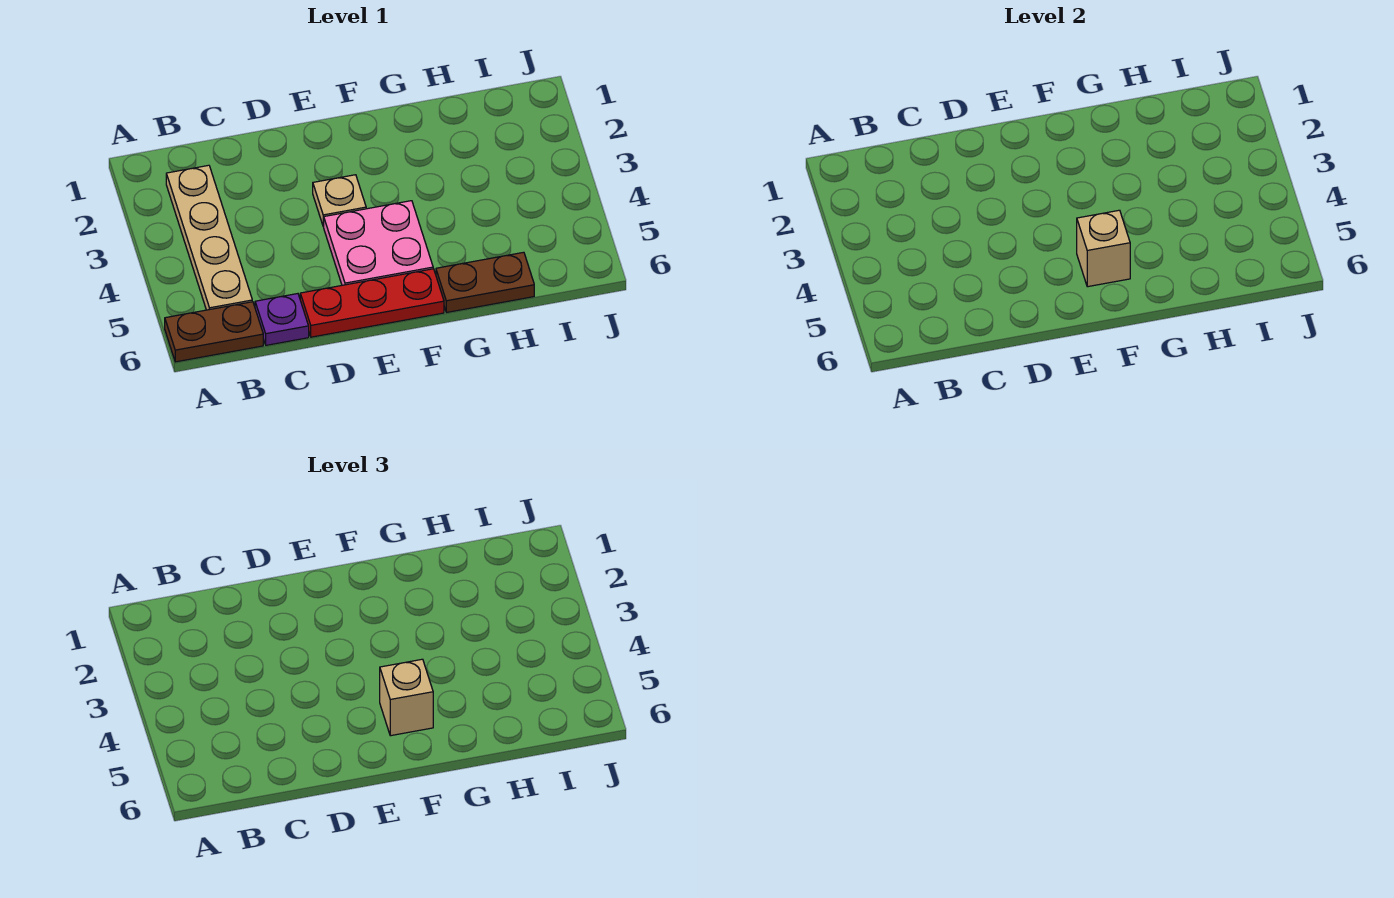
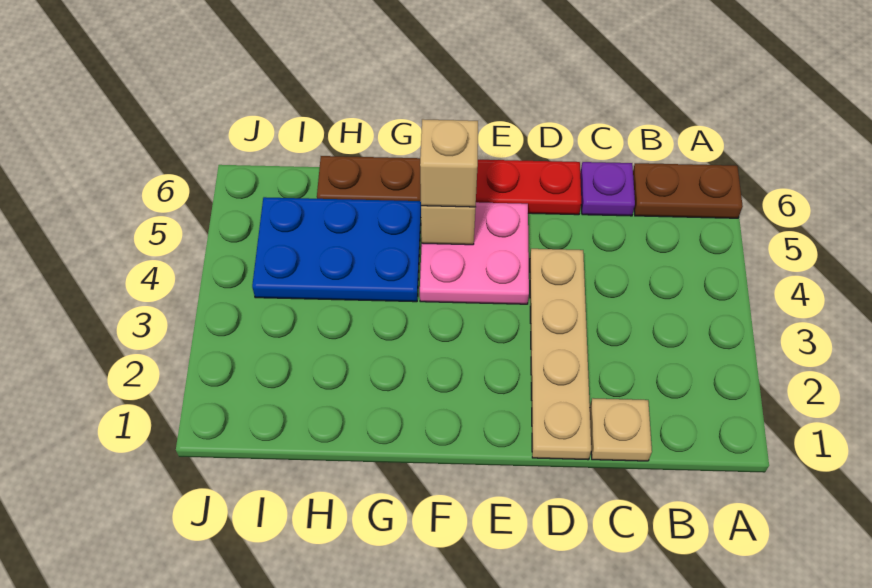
tan 1x4 plate [166,165,252,310] -> tan 1x4 plate moved to [530,249,591,460]
tan 1x1 plate [313,175,366,226] -> tan 1x1 plate moved to [590,398,652,461]
none -> blue 2x3 plate [252,197,421,302]

